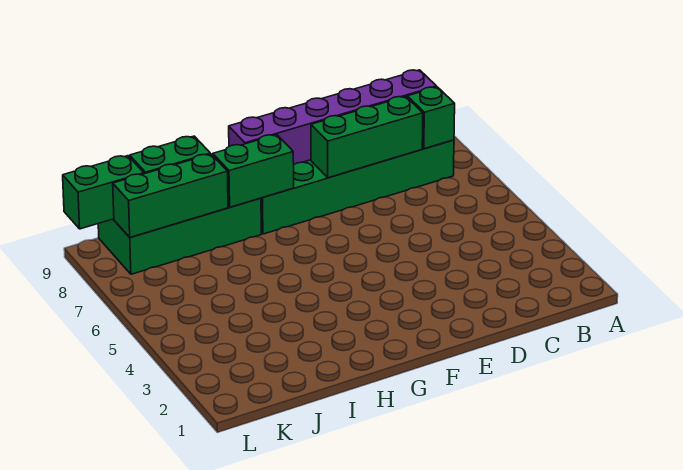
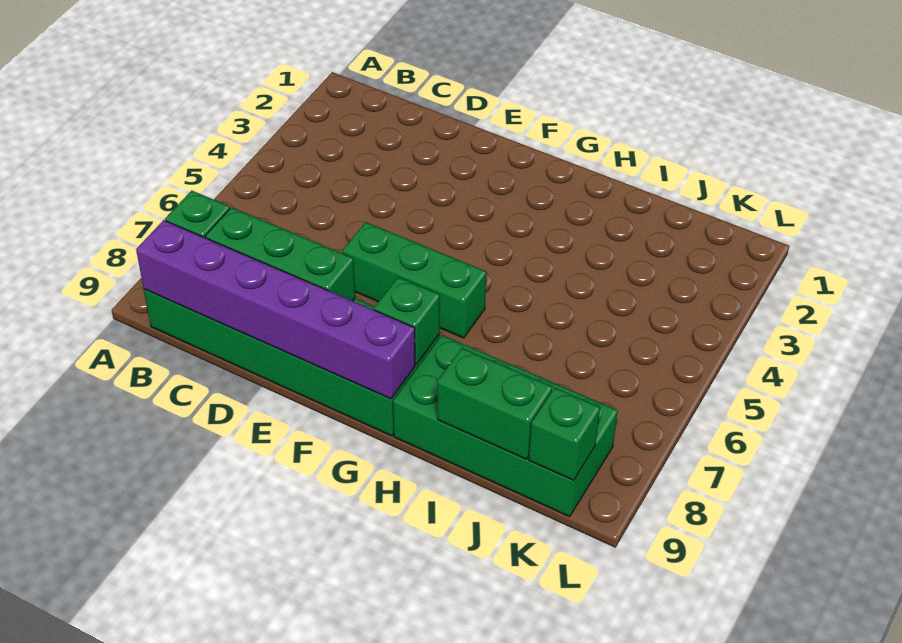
green 1x2 brick [213,135,294,207] -> green 1x1 brick [374,277,440,365]
green 1x3 brick [113,154,228,237] -> green 1x3 brick moved to [343,222,486,338]
green 1x2 brick [63,156,144,229] -> green 1x1 brick [529,388,600,480]

